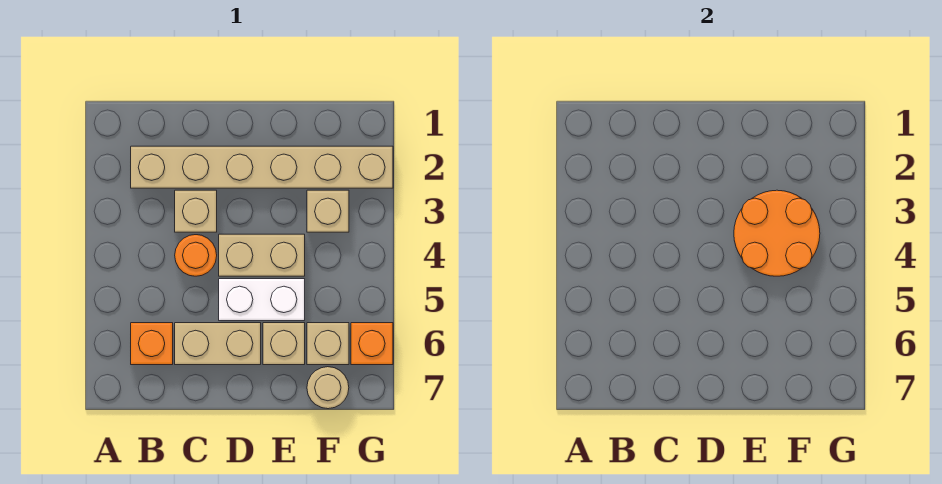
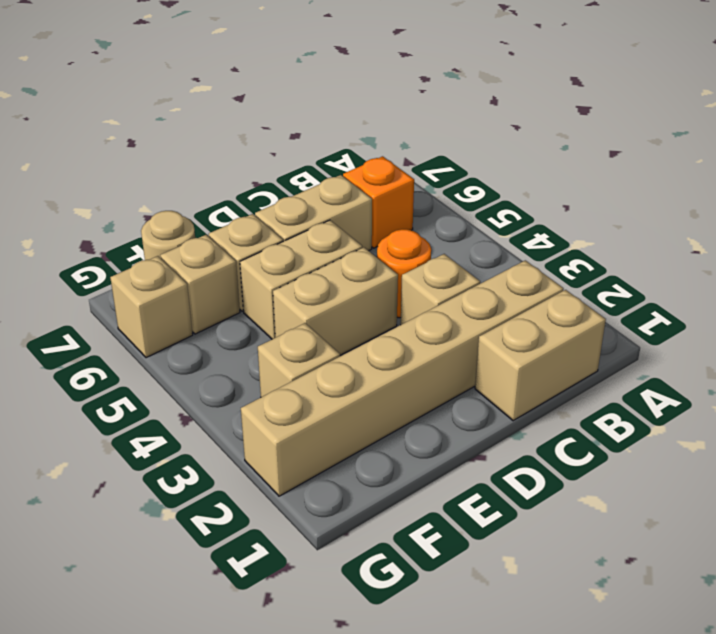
none -> tan 1x2 brick [475,290,606,421]
white 1x2 brick [219,279,305,321] -> tan 1x2 brick [240,220,362,339]
orange 2x2 round brick [734,190,820,276] -> none
orange 1x1 brick [351,323,393,365] -> tan 1x1 brick [110,256,193,358]

